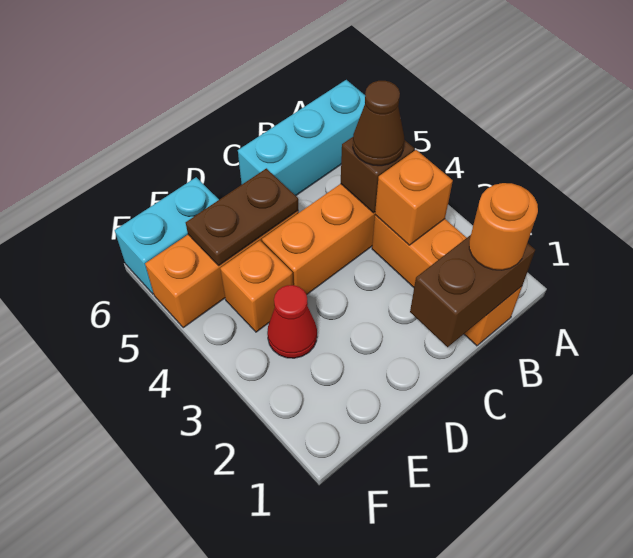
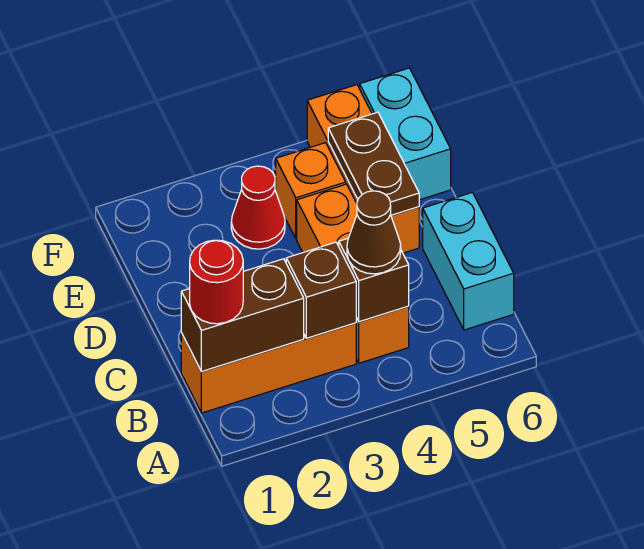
cyan 1x3 brick [238,80,365,196] -> cyan 1x2 brick [423,192,514,330]
brown 1x2 brick [410,235,535,347] -> brown 1x2 brick turned to [181,259,304,372]
orange 1x1 round brick [469,183,538,270] -> red 1x1 round brick [190,240,243,324]
orange 1x1 brick [375,150,453,245] -> brown 1x1 brick [286,242,356,338]

